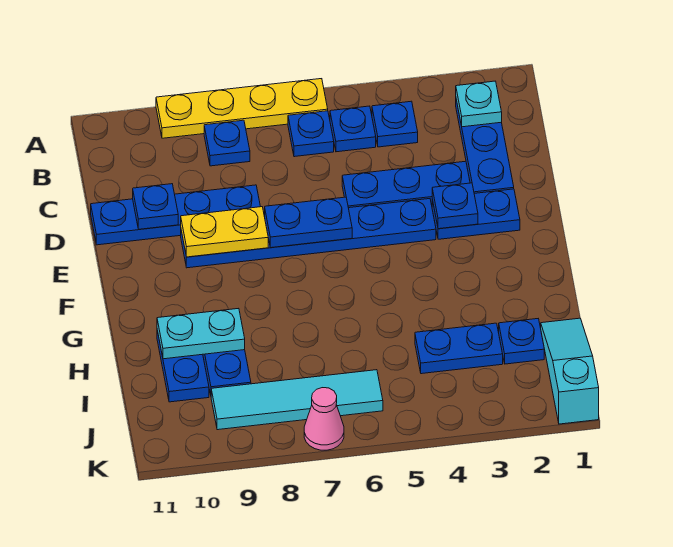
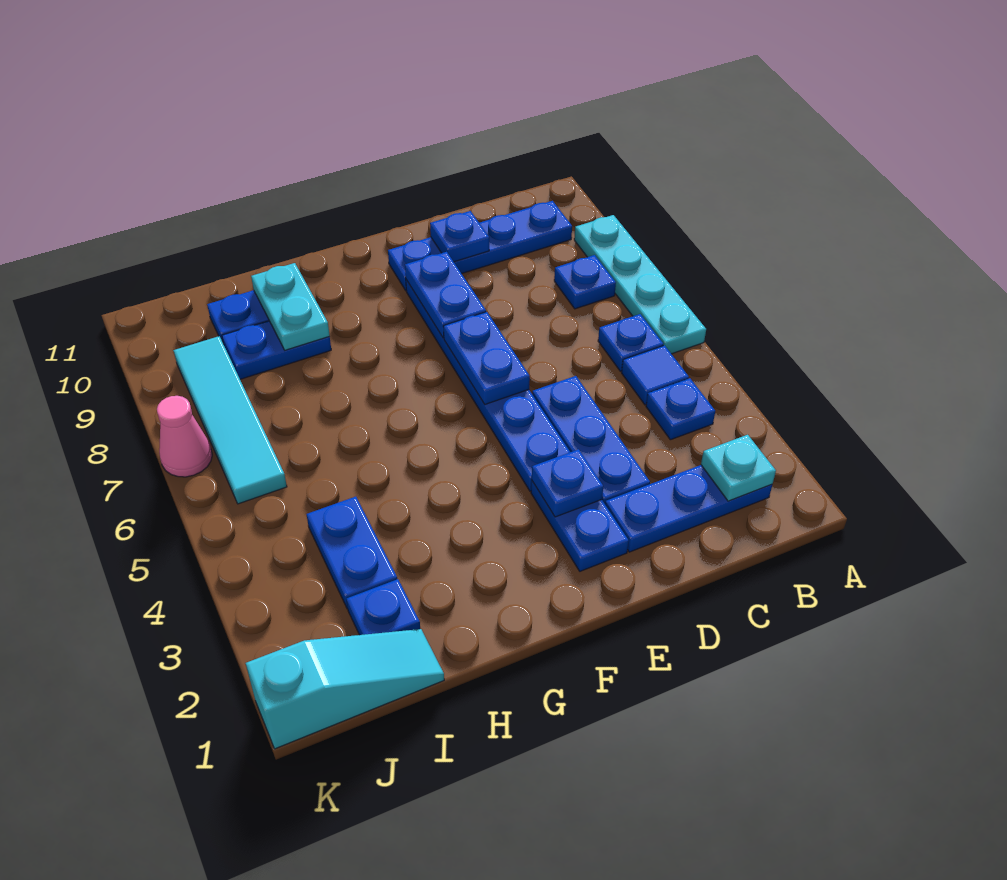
yellow 1x4 plate [156,79,328,138] -> cyan 1x4 plate [574,215,706,354]
blue 1x1 plate [330,106,376,152] -> blue 1x1 tile [622,345,689,405]
blue 1x4 plate [91,185,260,245] -> blue 1x4 plate turned to [388,201,572,290]
yellow 1x2 plate [181,207,268,257] -> blue 1x2 plate [405,252,486,338]

